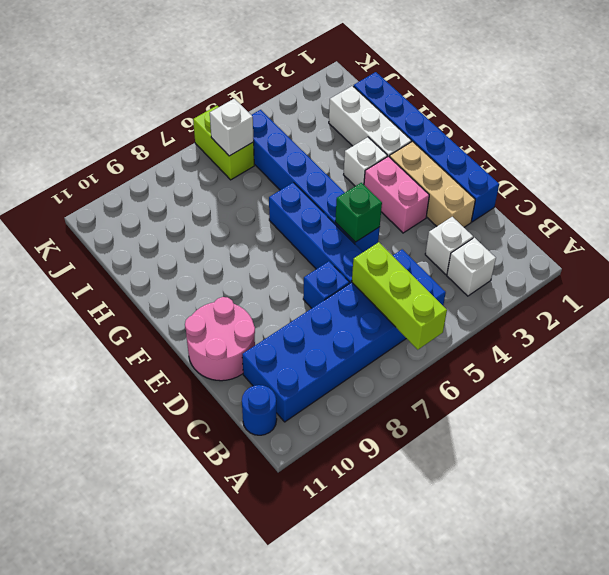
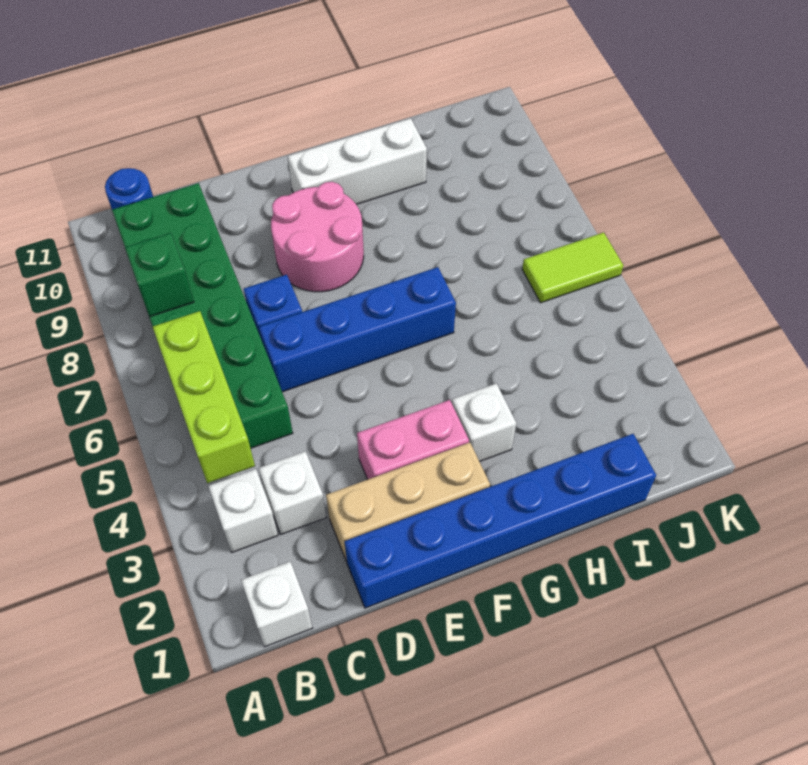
lime 1x3 brick [352,242,447,350] -> lime 1x3 brick turned to [153,311,255,483]
blue 2x6 brick [242,249,446,422] -> green 2x6 brick [112,183,293,448]
pink 2x2 round brick [185,297,255,381] -> pink 2x2 round brick moved to [271,182,364,292]
blue 1x6 brick [252,110,380,252] -> none
green 1x1 brick [335,183,382,242] -> green 1x1 brick moved to [125,233,194,317]
white 1x3 brick [329,86,411,157] -> white 1x3 brick moved to [288,118,427,204]
lime 1x2 brick [193,106,254,180] -> lime 1x2 tile [522,232,623,303]
white 1x1 brick [210,99,254,156] -> white 1x1 brick moved to [241,562,312,647]

